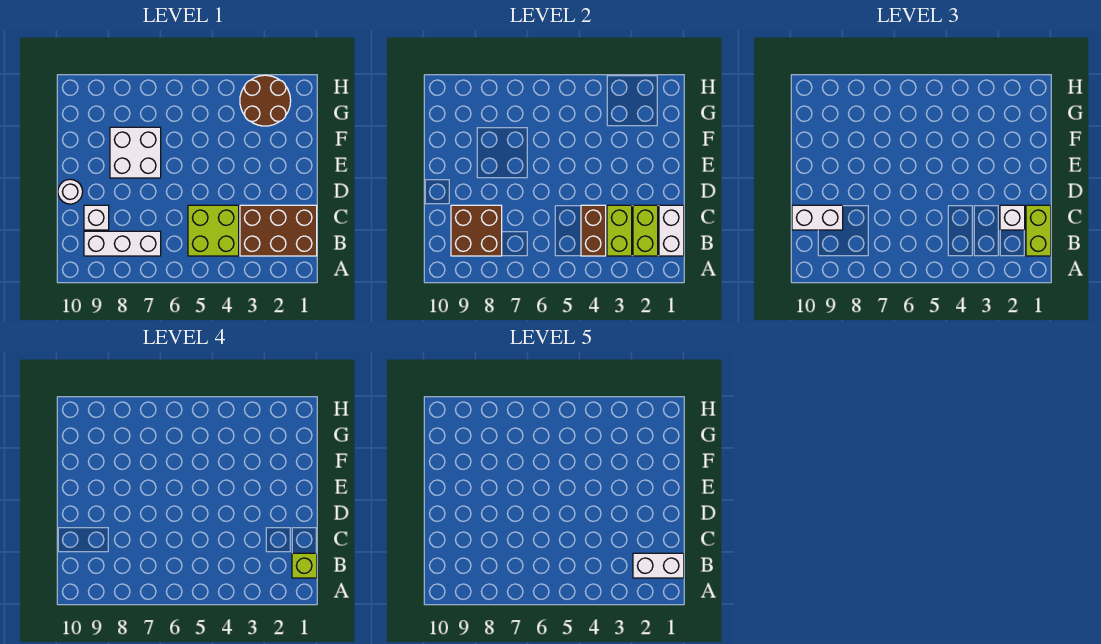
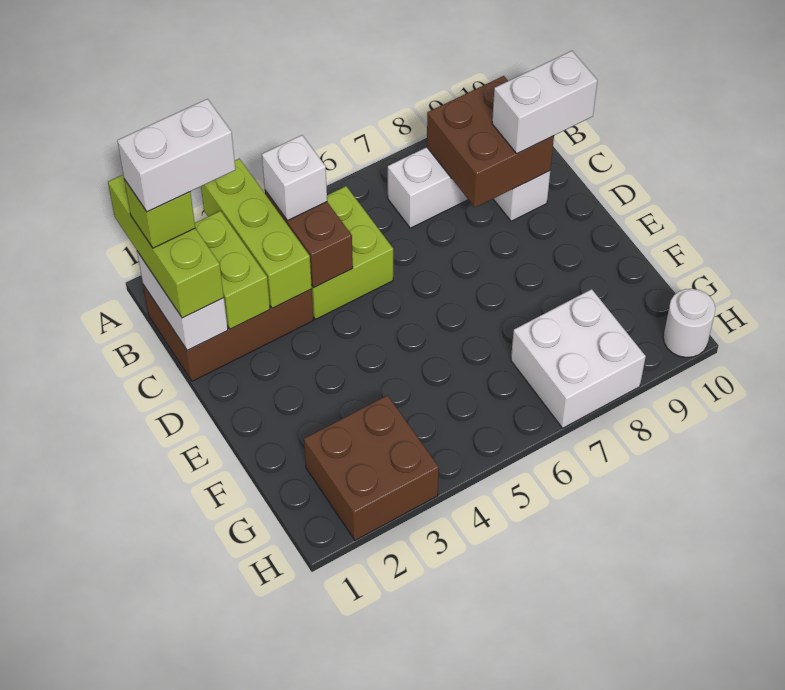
lime 1x2 brick [1026,205,1051,256] -> lime 1x3 brick [108,175,224,318]
lime 1x2 brick [607,205,632,256] -> lime 1x3 brick [201,159,312,308]
white 1x1 brick [1000,205,1025,230] -> white 1x1 brick moved to [262,135,327,221]
white 1x1 round brick [58,179,83,204] -> white 1x1 round brick moved to [663,289,715,357]
white 2x2 brick [110,127,161,178] -> white 2x2 brick moved to [511,289,646,428]
brown 2x2 round brick [240,75,291,126] -> brown 2x2 brick [304,395,439,540]

